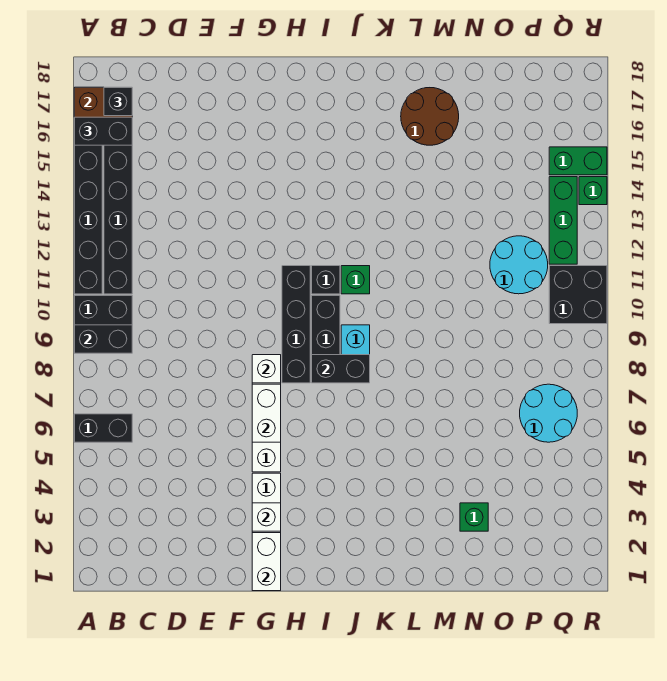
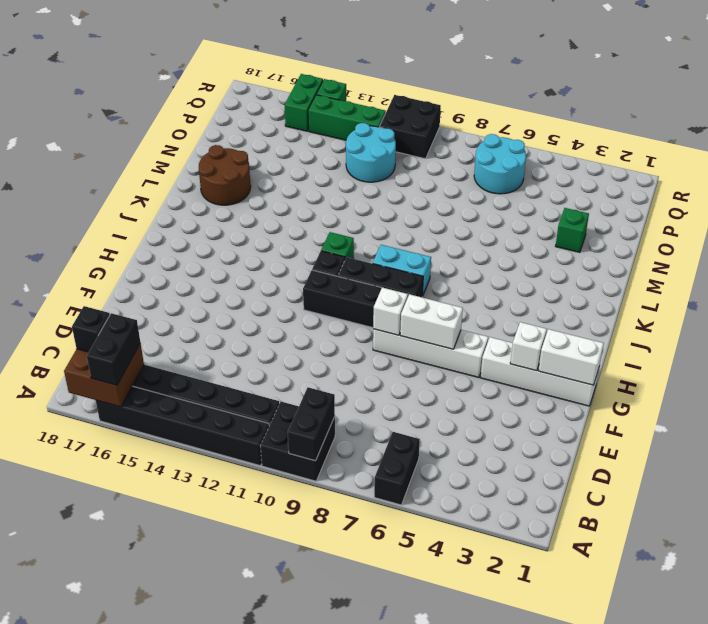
black 1x2 brick [312,355,370,383] -> none

